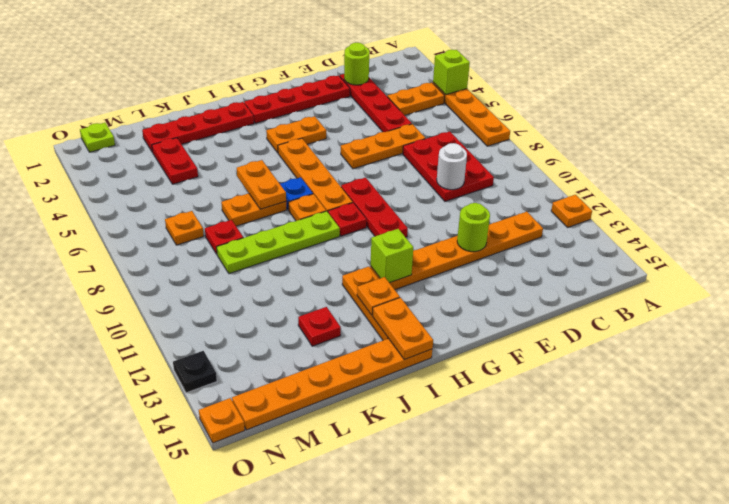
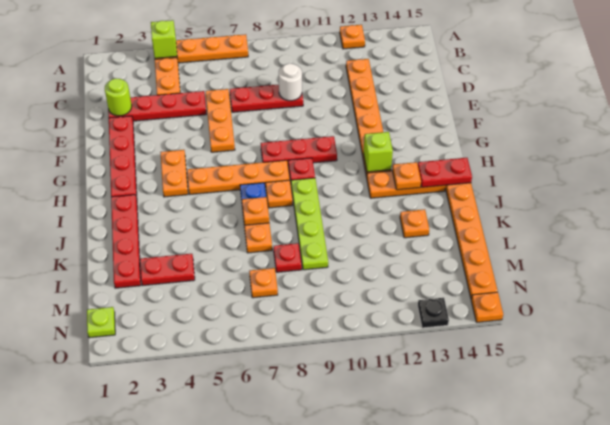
red 2x3 plate [403,131,494,201] -> red 1x3 plate [230,85,303,112]
lime 1x1 round brick [457,203,490,252] -> none
orange 1x2 plate [372,297,433,360] -> red 1x2 plate [418,158,472,187]
orange 1x2 plate [237,160,286,209] -> orange 1x1 plate [242,197,269,225]
red 1x1 plate [298,307,341,346] -> orange 1x1 plate [400,209,429,238]

